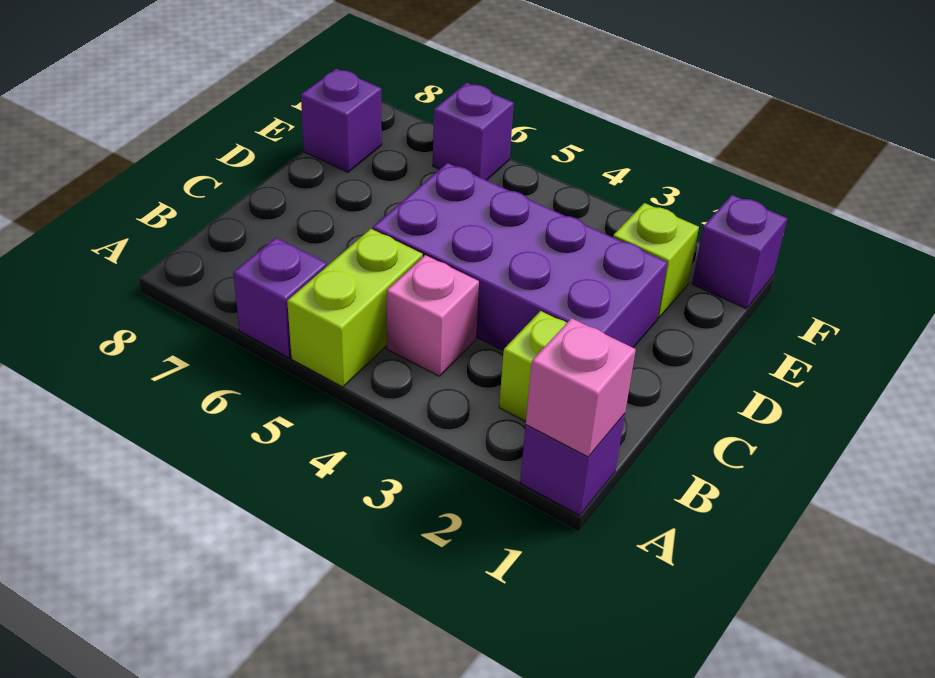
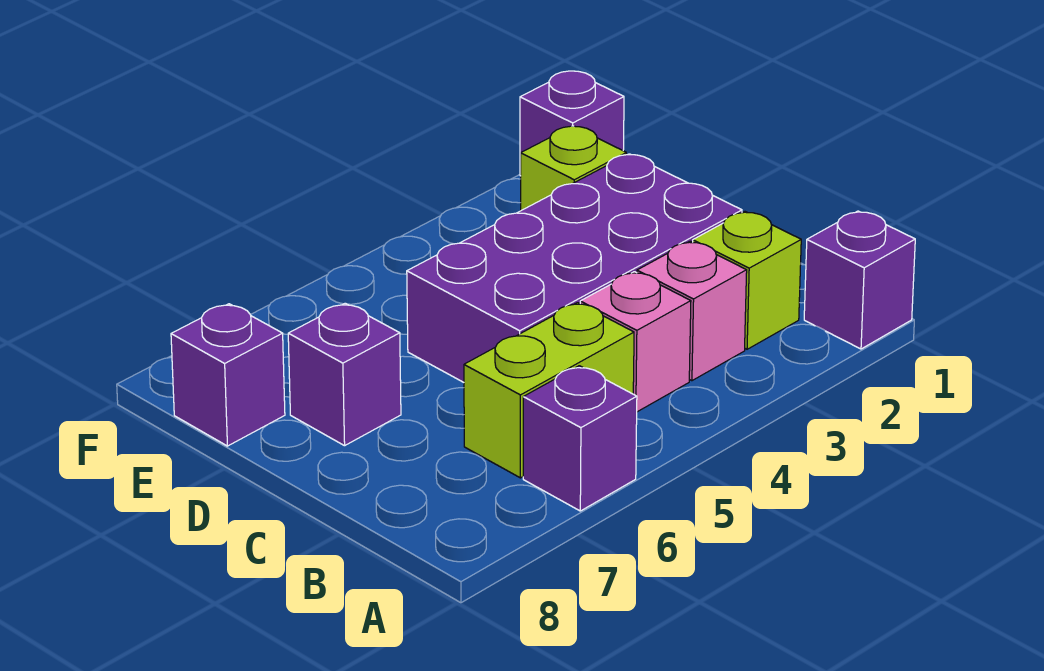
pink 1x1 brick [526,318,636,457] -> pink 1x1 brick moved to [637,241,747,381]
lime 1x2 brick [287,229,423,387] -> lime 1x2 brick turned to [464,303,634,478]
purple 1x1 brick [433,83,514,180] -> purple 1x1 brick moved to [288,303,401,446]

